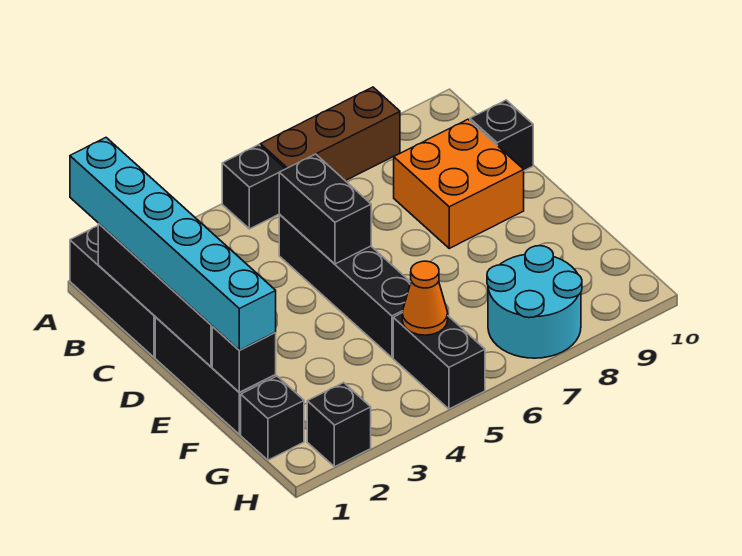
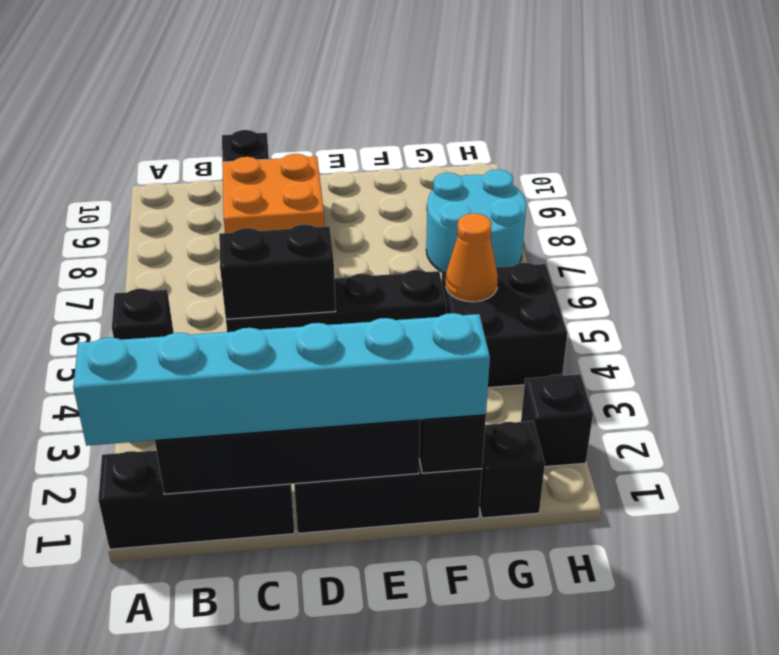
brown 1x3 brick [260,87,400,181] -> none
black 1x2 brick [393,313,485,409] -> black 2x2 brick [442,263,567,388]

